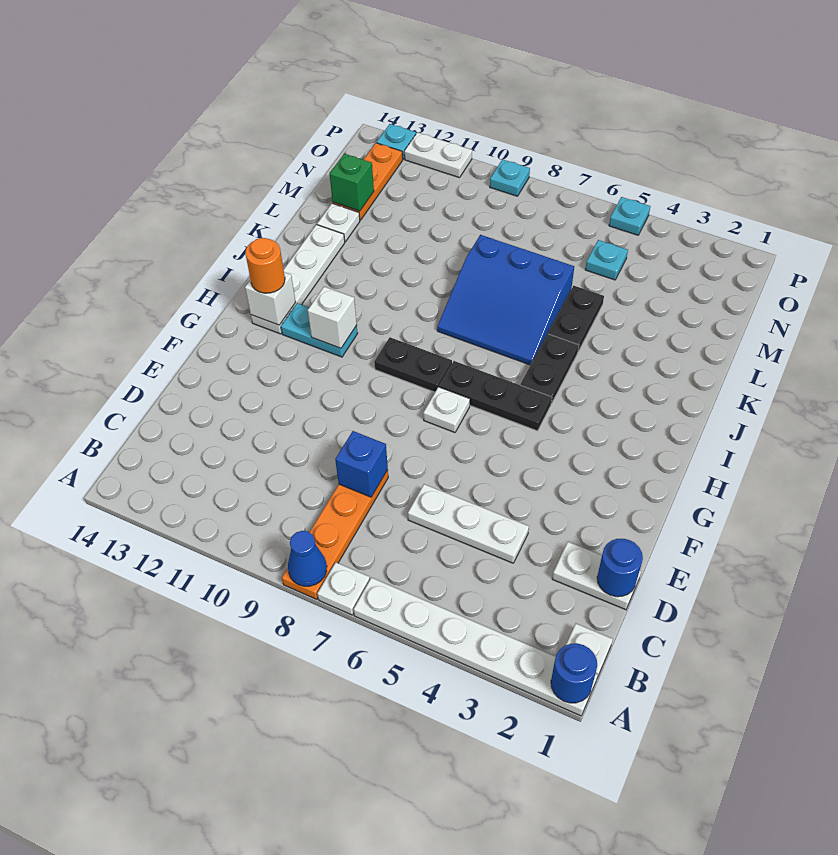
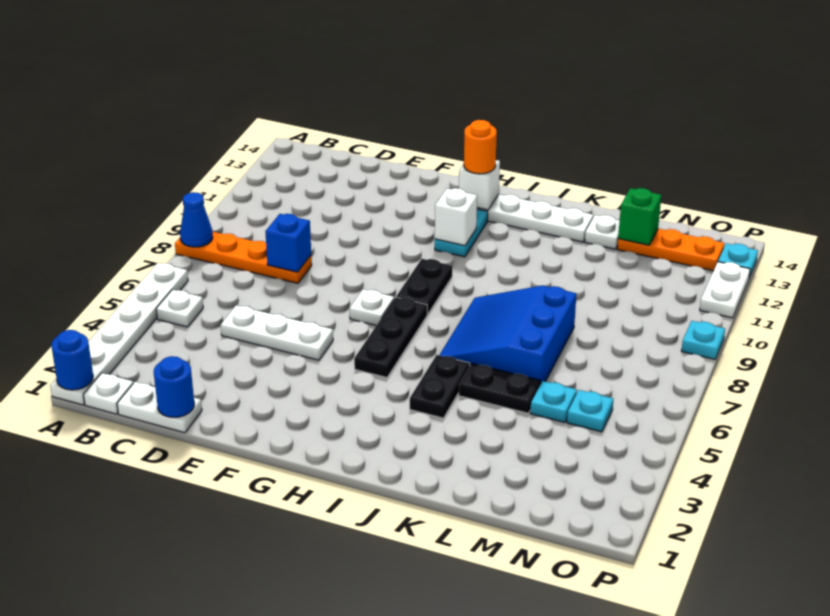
white 1x1 plate [317,562,370,615] -> white 1x1 plate moved to [156,290,203,327]
white 1x2 plate [552,542,641,610] -> white 1x2 plate turned to [117,382,202,433]
white 1x3 plate [408,484,529,563] -> white 1x3 plate turned to [221,305,333,360]
black 1x2 plate [520,334,579,404] -> black 1x2 plate turned to [410,355,470,418]
cyan 1x1 plate [609,197,650,235] -> cyan 1x1 plate moved to [530,381,577,422]

